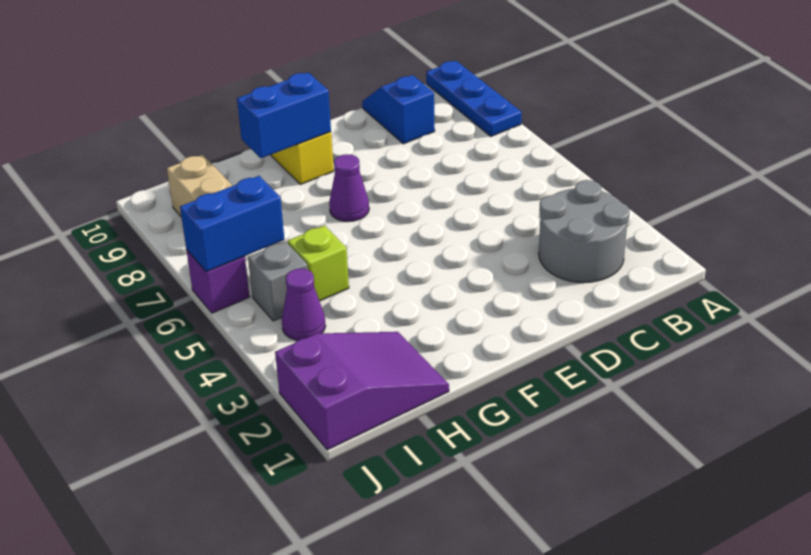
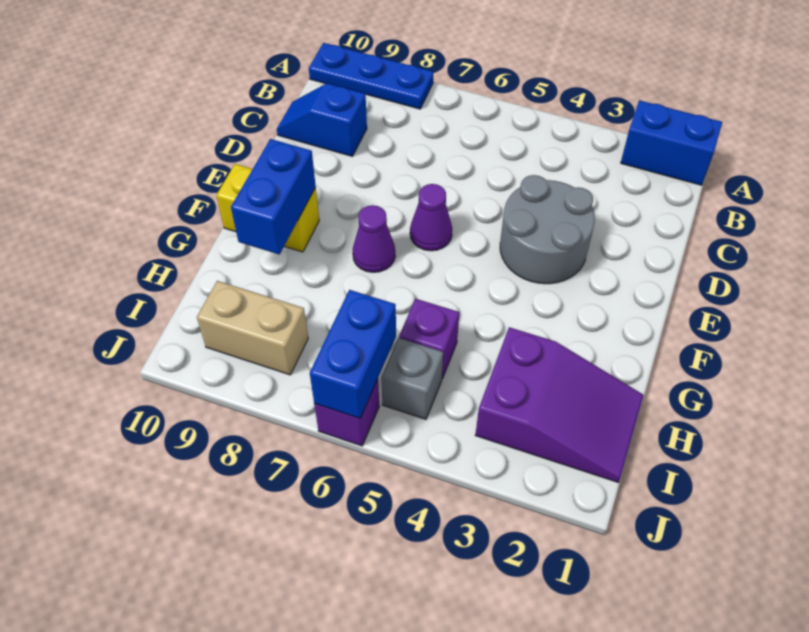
none -> blue 1x2 brick [621,100,722,185]
grey 2x2 round brick [539,180,630,283] -> grey 2x2 round brick moved to [500,175,595,284]
purple 2x3 slope [275,332,449,450] -> purple 2x3 slope turned to [475,327,644,482]
lime 1x1 brick [288,226,349,301] -> purple 1x1 brick [399,299,459,379]
purple 1x1 cone [282,268,326,340] -> purple 1x1 cone moved to [410,184,452,251]

